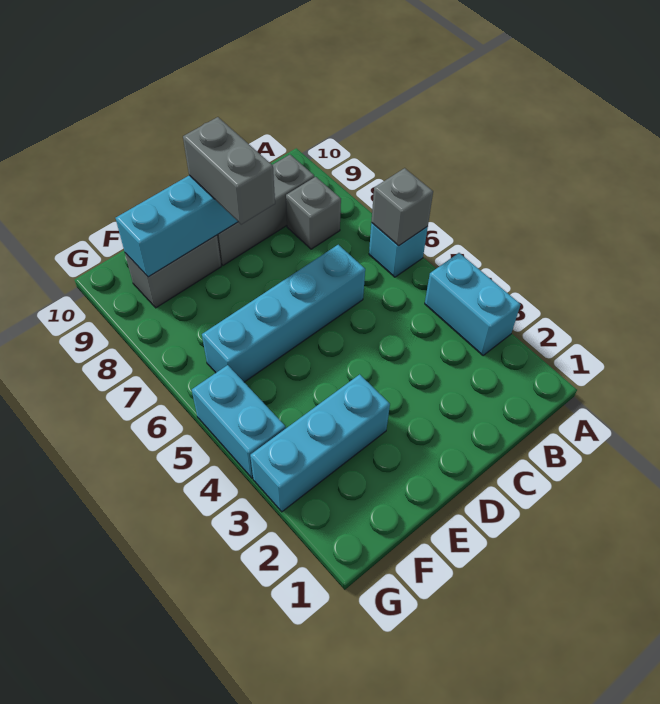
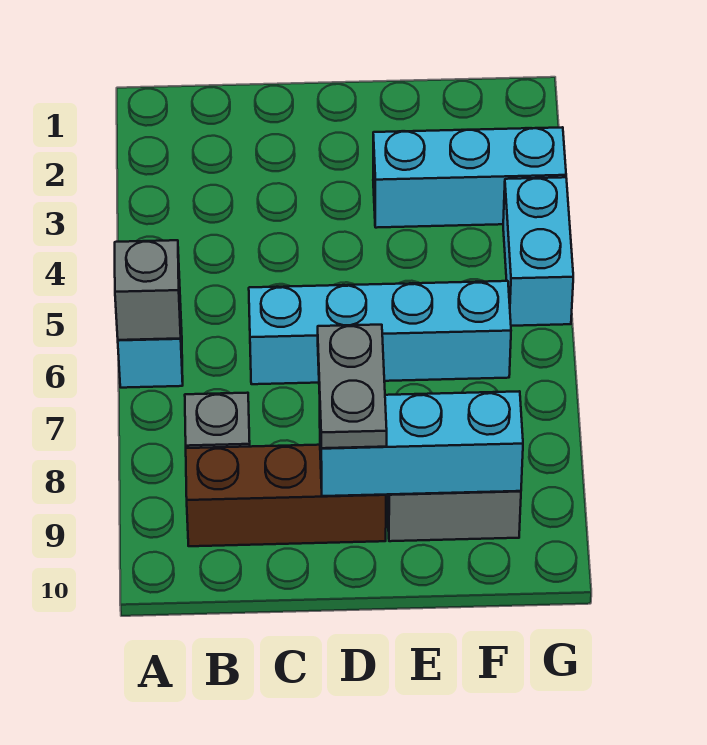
cyan 1x2 brick [425,253,520,356] -> none
grey 1x3 brick [217,154,314,265] -> brown 1x3 brick [186,445,386,546]
grey 1x2 brick [183,117,275,224] -> grey 1x2 plate [318,325,387,448]

